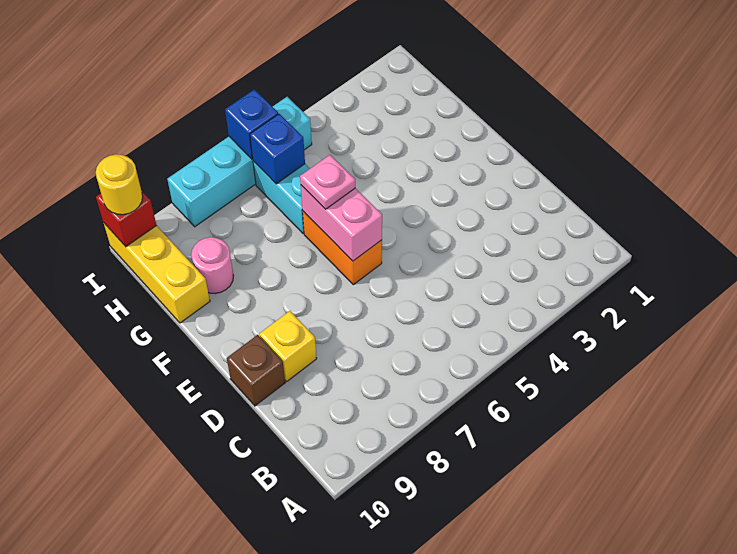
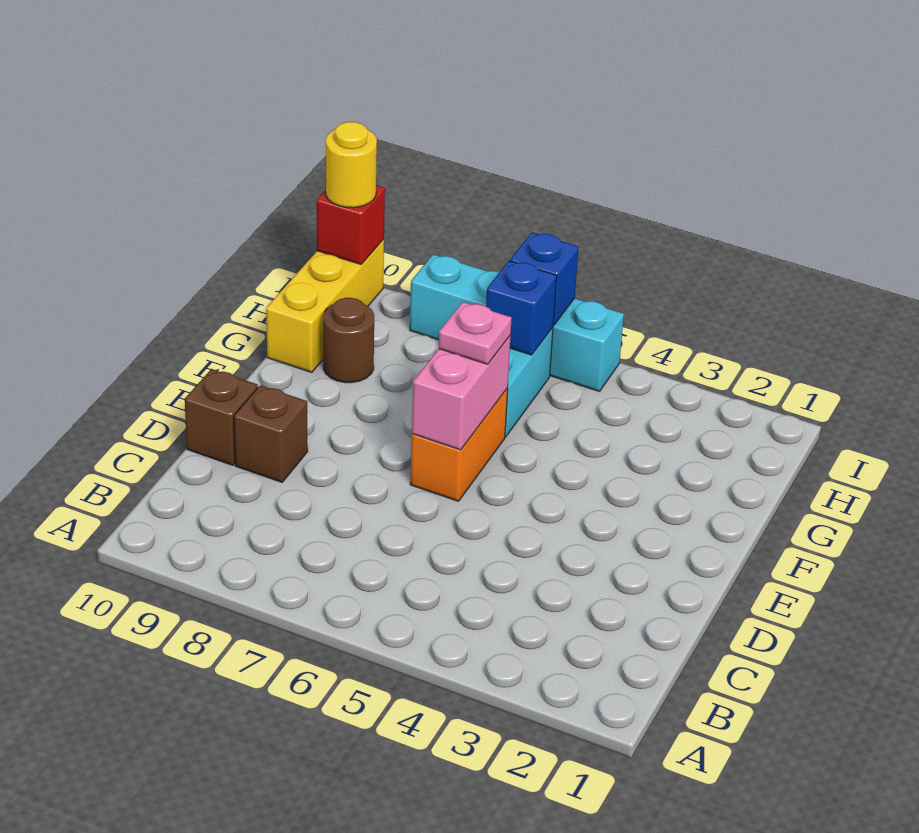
yellow 1x1 brick [259,311,317,381] -> brown 1x1 brick [234,385,308,482]
pink 1x1 round brick [191,237,233,293] -> brown 1x1 round brick [323,298,374,383]

